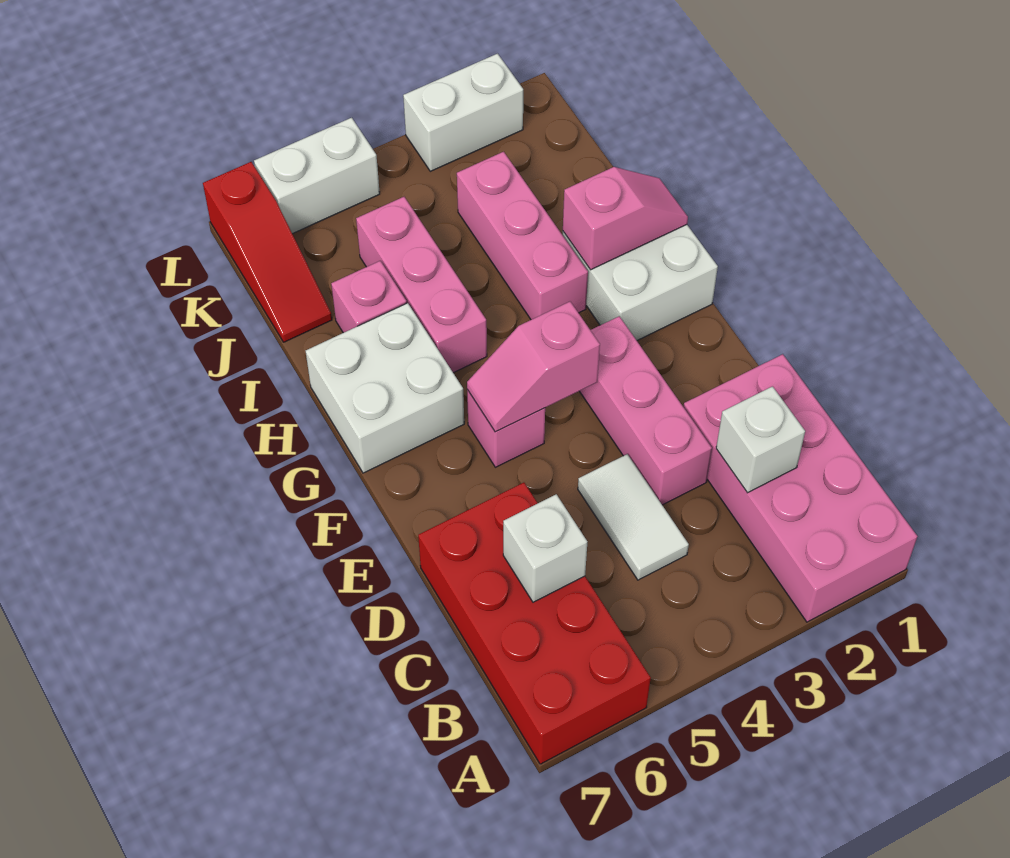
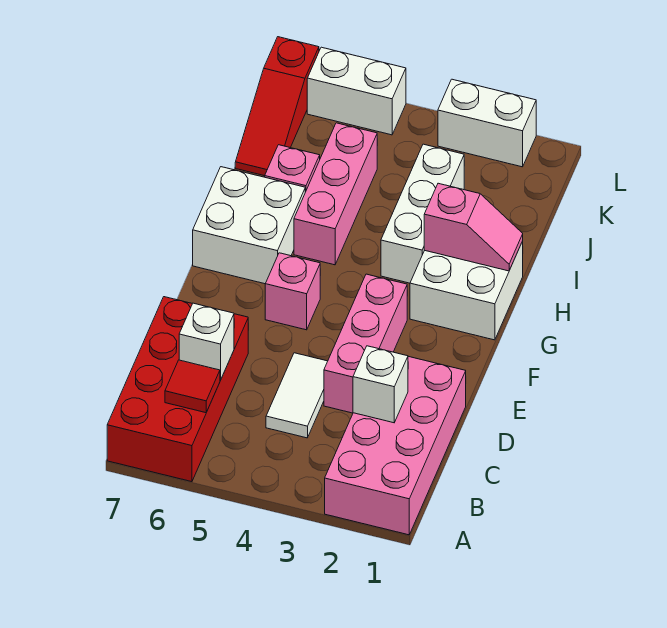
none -> red 1x1 tile [165,360,220,413]
pink 1x2 slope [467,302,600,432] -> none
pink 1x3 brick [457,152,588,320] -> white 1x3 brick [381,144,464,283]

